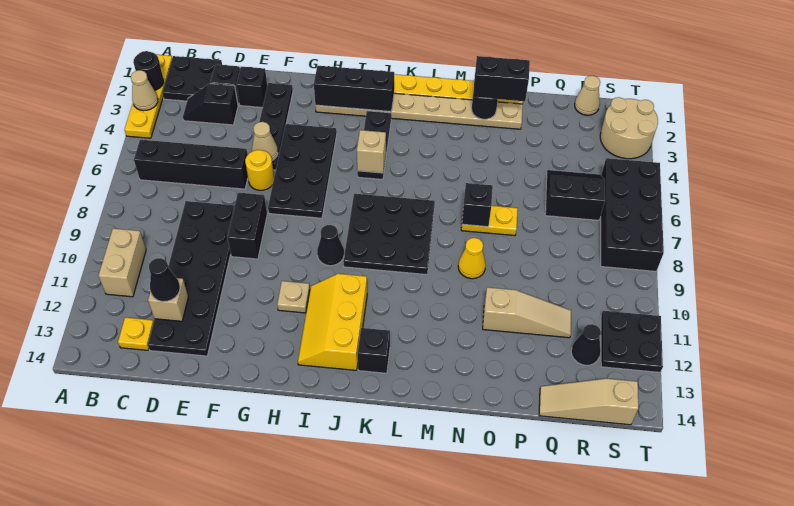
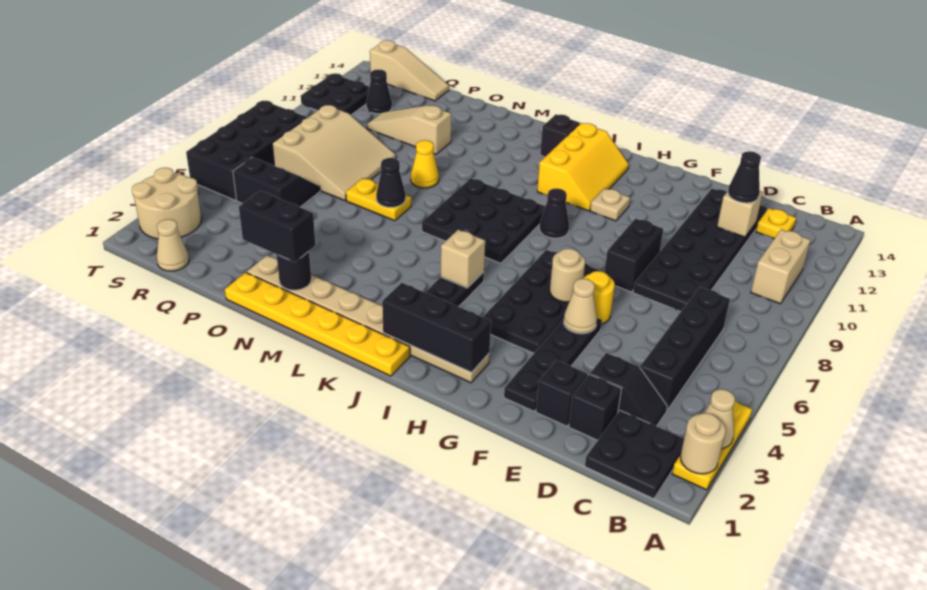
yellow 1x4 plate [124,54,172,138] -> yellow 1x3 plate [672,401,752,490]
black 1x1 round brick [133,51,164,90] -> tan 1x1 round brick [680,413,726,474]
black 1x4 brick [134,140,248,189] -> black 1x4 brick turned to [640,287,730,410]
none -> tan 1x1 round brick [550,248,585,302]
black 1x1 brick [462,183,493,227] -> black 1x1 cone [376,158,406,207]
none -> tan 3x3 slope [272,105,396,201]
black 2x2 slope [545,170,605,220] -> black 2x2 slope turned to [233,157,320,207]

